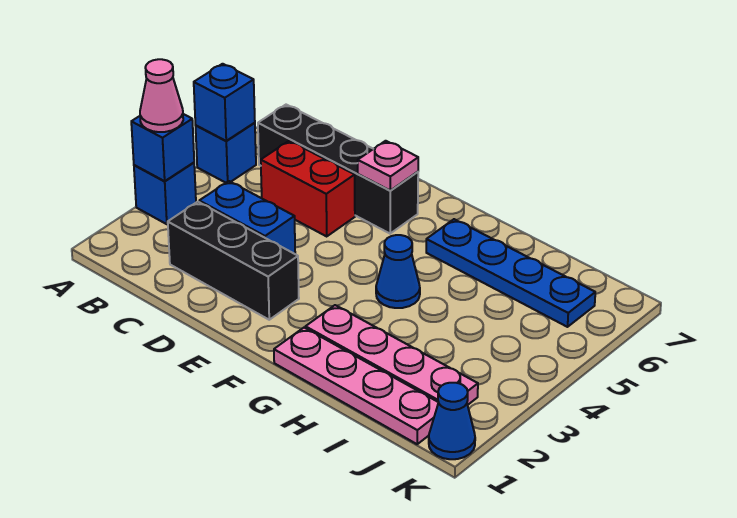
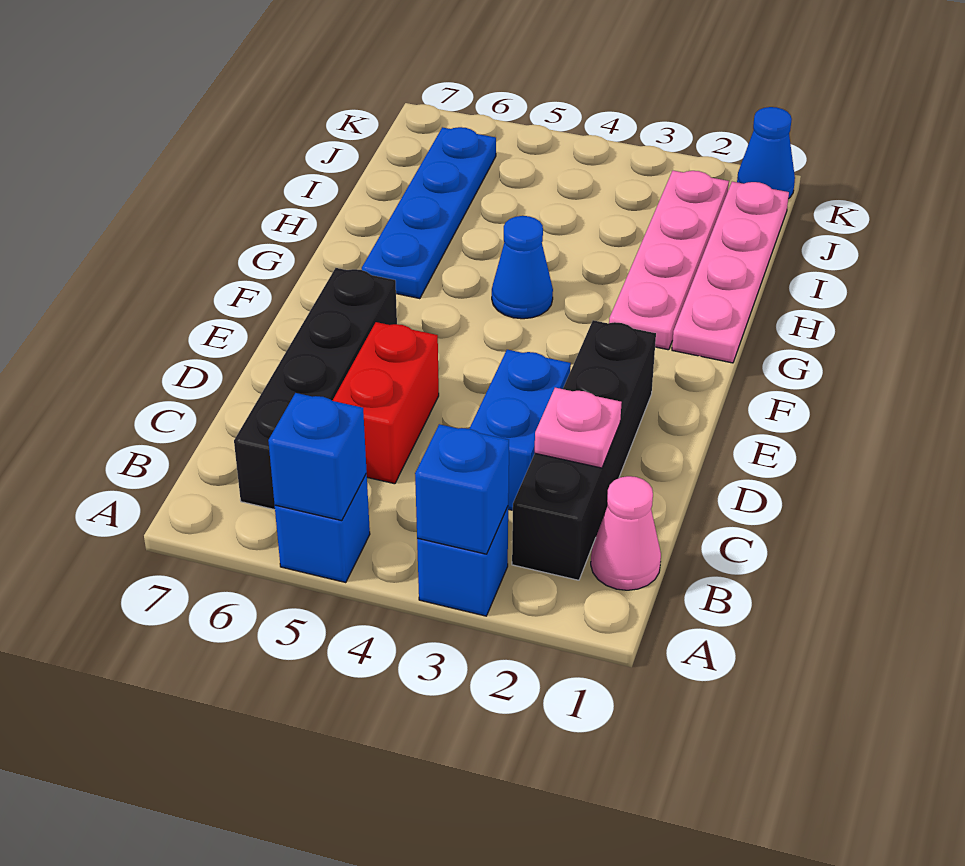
pink 1x1 cone [140,59,183,132] -> pink 1x1 cone moved to [591,476,661,590]
black 1x3 brick [168,202,299,320] -> black 1x4 brick [512,320,656,580]
pink 1x1 plate [358,141,418,190] -> pink 1x1 plate moved to [535,388,622,468]

